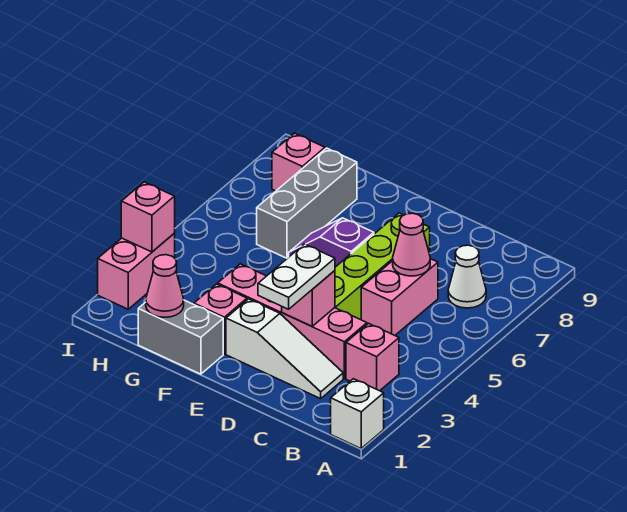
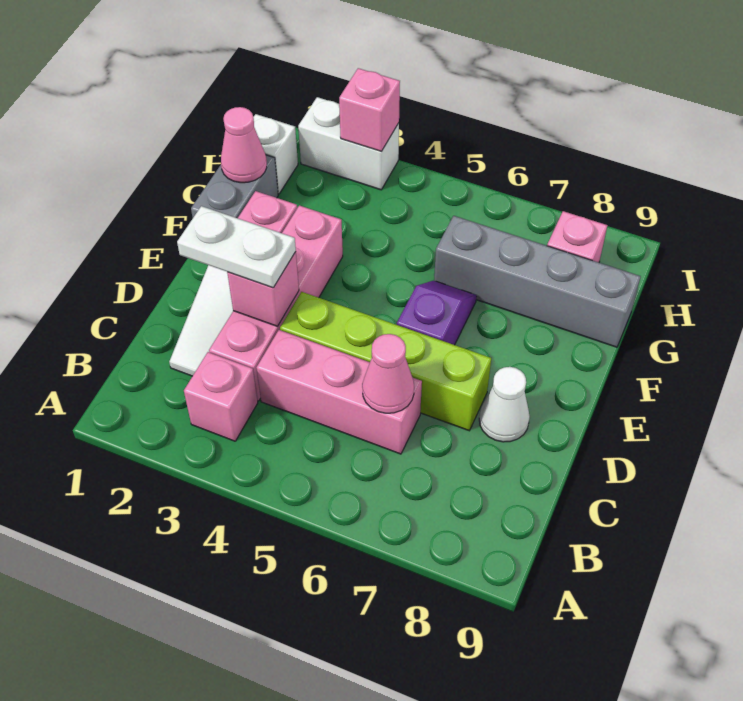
white 1x1 brick [331,379,384,448] -> white 1x1 brick moved to [253,114,298,194]
white 1x1 cone [448,245,486,308] -> white 1x1 cone moved to [479,367,530,442]
pink 1x2 brick [361,259,438,335] -> pink 1x3 brick [257,330,422,454]
grey 1x3 brick [257,148,357,258] -> grey 1x4 brick [434,216,641,347]
pink 1x2 brick [98,234,175,309] -> white 1x2 brick [298,97,399,190]

